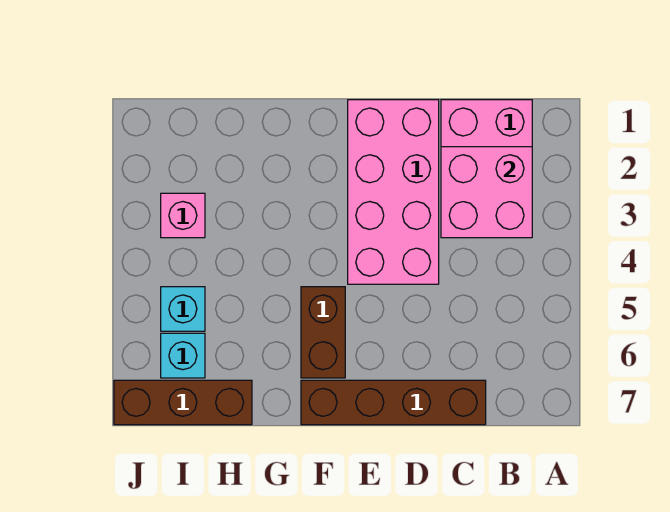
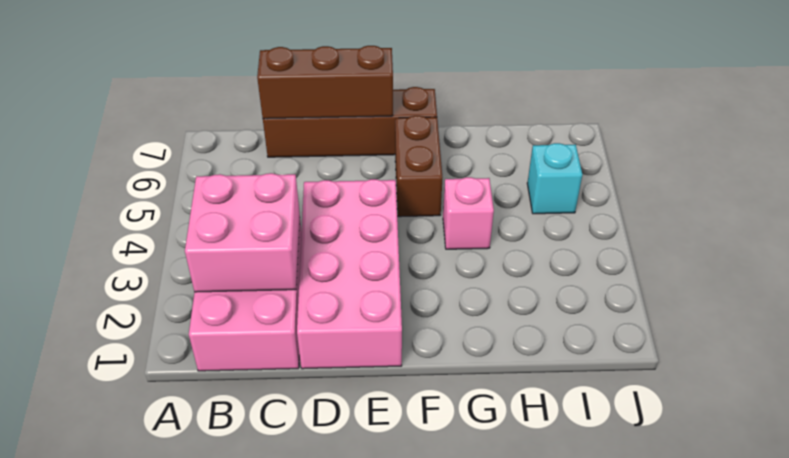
brown 1x3 brick [114,380,252,425] -> brown 1x3 brick moved to [257,46,393,119]
pink 1x1 brick [161,193,205,238] -> pink 1x1 brick moved to [443,177,494,249]
cyan 1x1 brick [161,333,205,378] -> none

